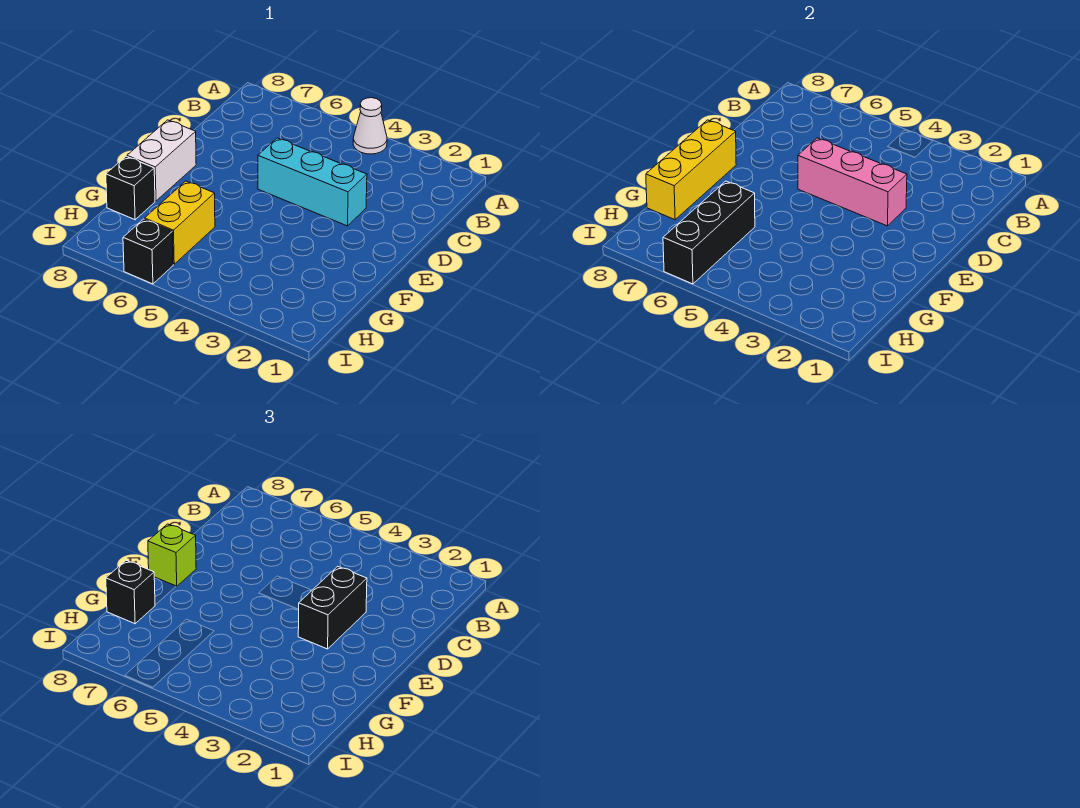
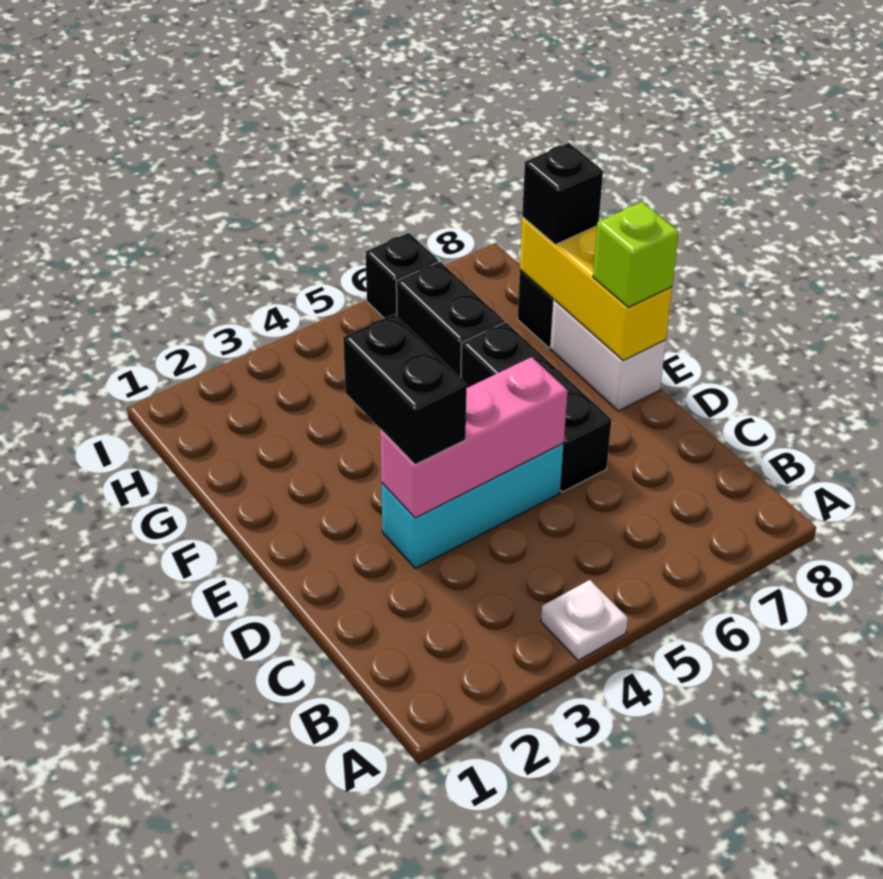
white 1x1 cone [353,98,387,154] -> white 1x1 plate [541,580,628,660]
yellow 1x2 brick [145,181,215,264] -> black 1x2 brick [396,262,504,378]
black 1x3 brick [663,181,755,284] -> black 1x3 brick moved to [461,322,611,492]

